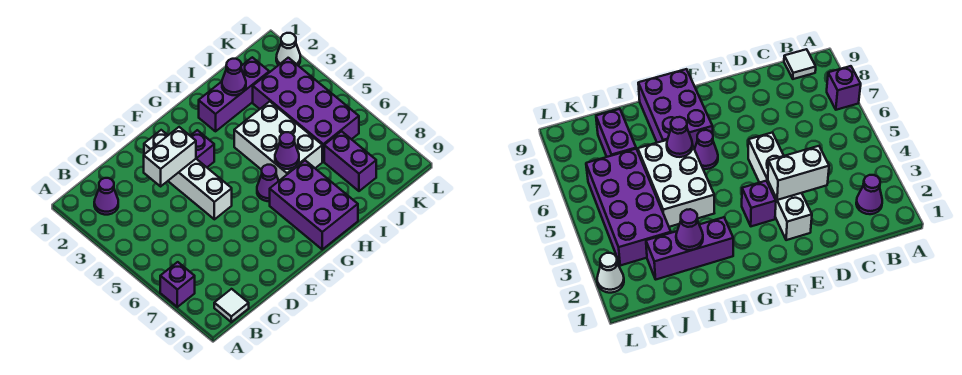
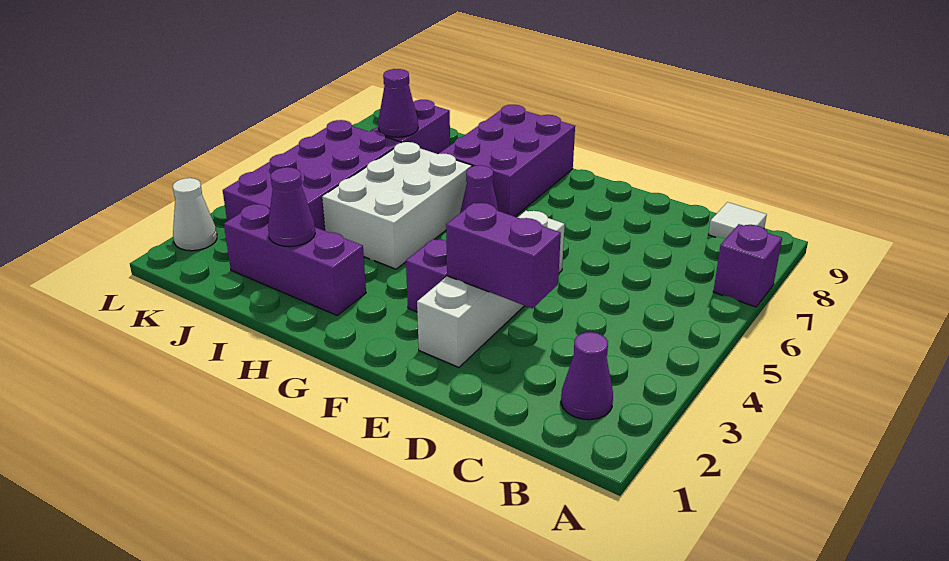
white 1x2 brick [144,127,196,186] -> purple 1x2 brick [446,203,561,308]
purple 1x1 cone [275,132,299,169] -> purple 1x1 cone moved to [378,69,418,137]

